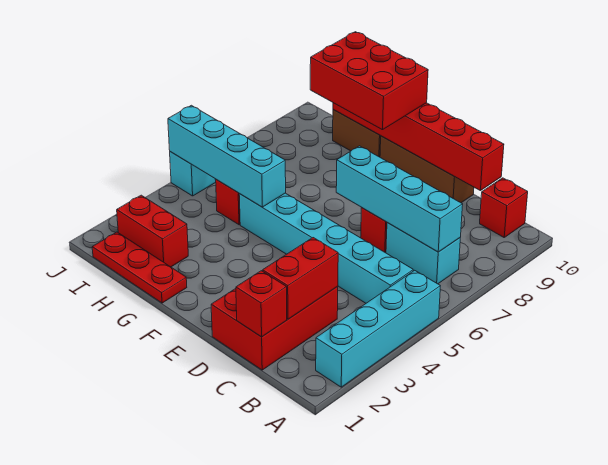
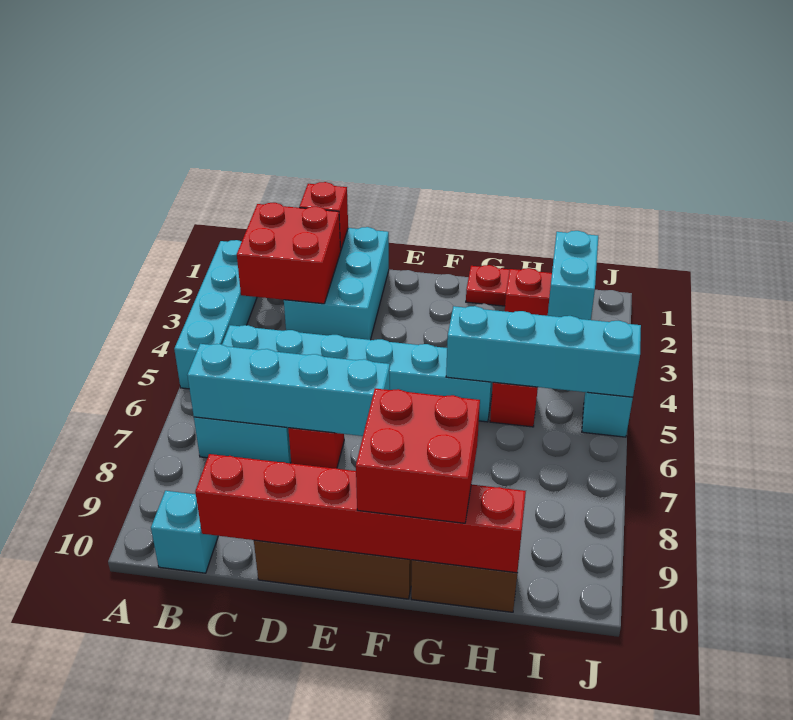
red 1x1 brick [480,178,528,237] -> cyan 1x1 brick [151,491,218,573]
red 2x3 brick [211,287,338,370] -> cyan 2x3 brick [284,227,389,340]
red 1x2 brick [263,238,338,319] -> red 2x2 brick [237,203,341,304]
red 2x3 brick [310,32,428,130] -> red 2x2 brick [356,389,480,523]
none -> cyan 1x2 brick [548,231,598,320]

